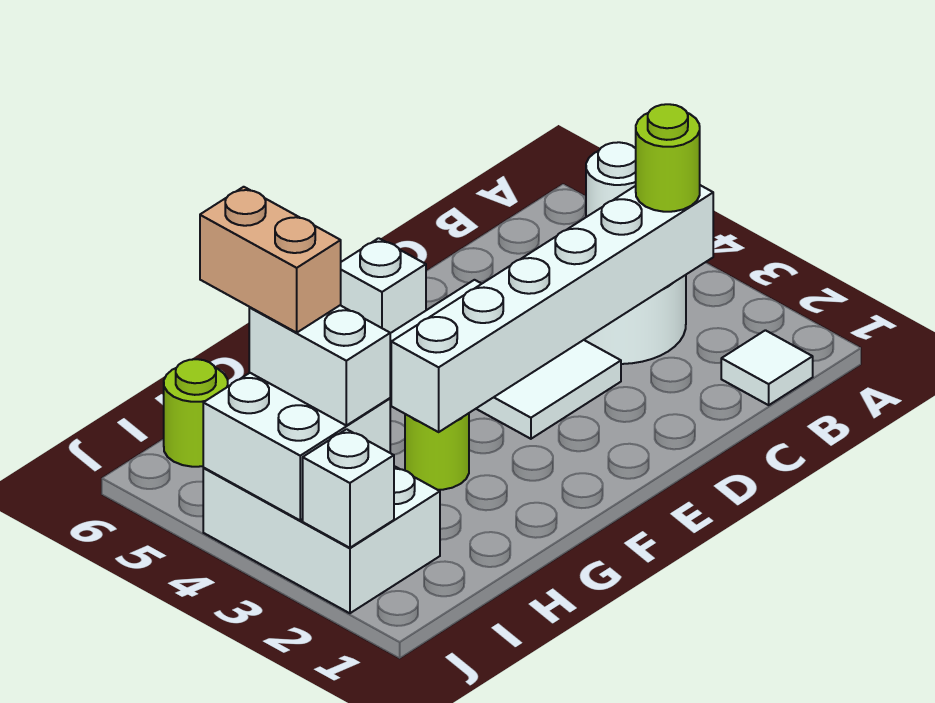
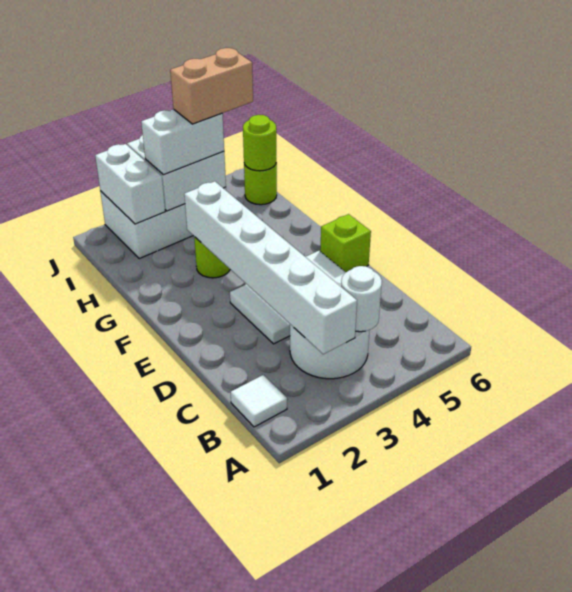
lime 1x1 round brick [636,104,700,212] -> lime 1x1 round brick moved to [243,115,276,171]
white 1x1 brick [341,238,426,333] -> lime 1x1 brick [320,214,371,272]
white 1x1 brick [303,429,394,548] -> white 1x2 brick [95,144,165,224]

